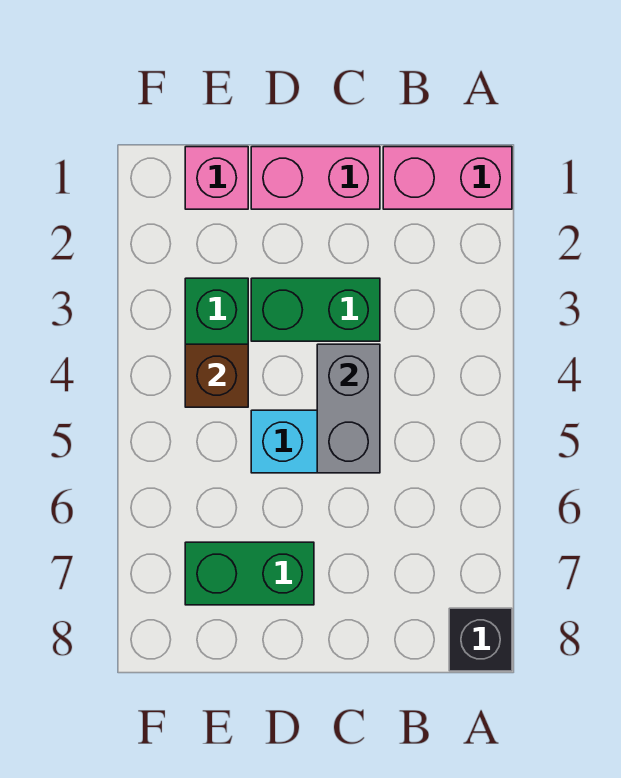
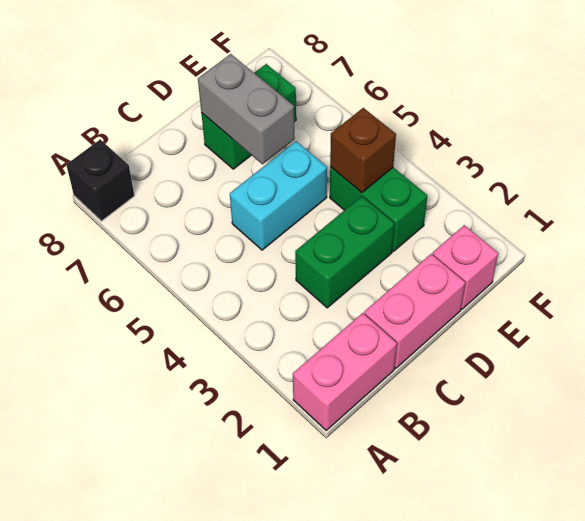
grey 1x2 brick [317,344,380,473] -> grey 1x2 brick moved to [198,54,295,164]

